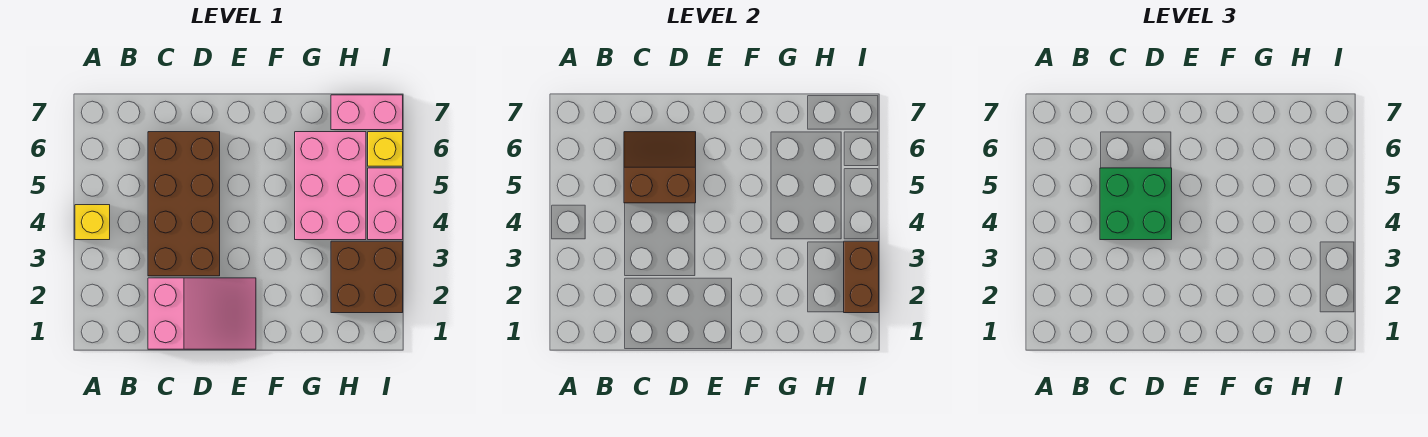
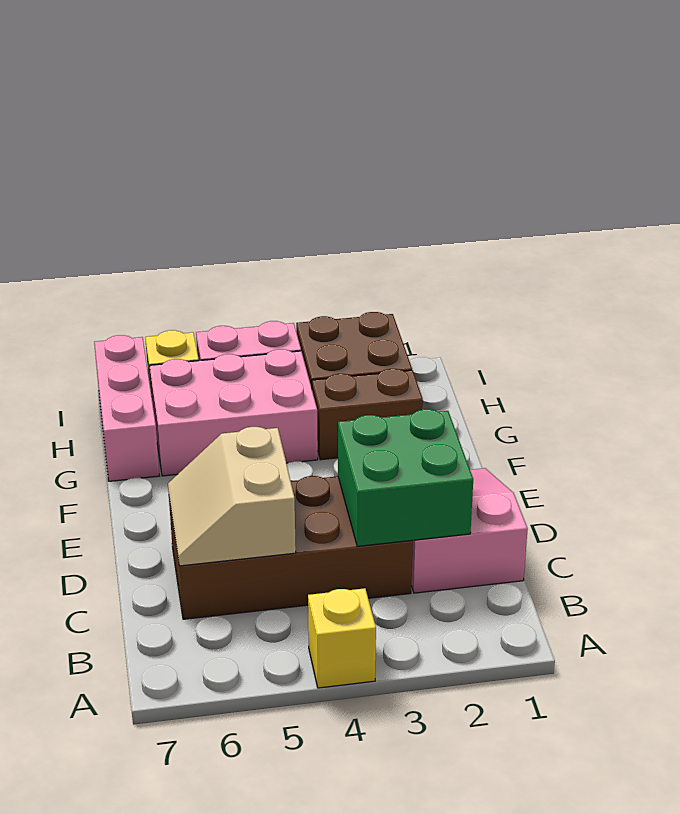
green 2x2 brick [1100,168,1172,240] -> green 2x2 brick moved to [338,409,473,546]
brown 2x2 slope [624,132,696,203] -> tan 2x2 slope [168,427,296,566]
pink 1x2 brick [331,95,403,130] -> pink 1x3 brick [94,335,159,481]
brown 1x2 brick [844,241,879,313] -> brown 1x2 brick moved to [312,369,423,460]

